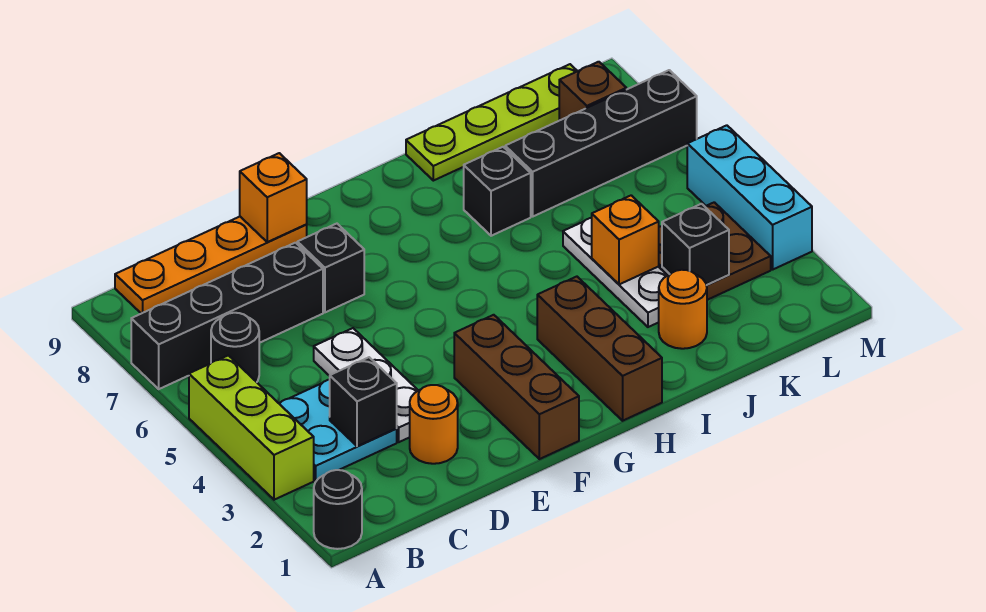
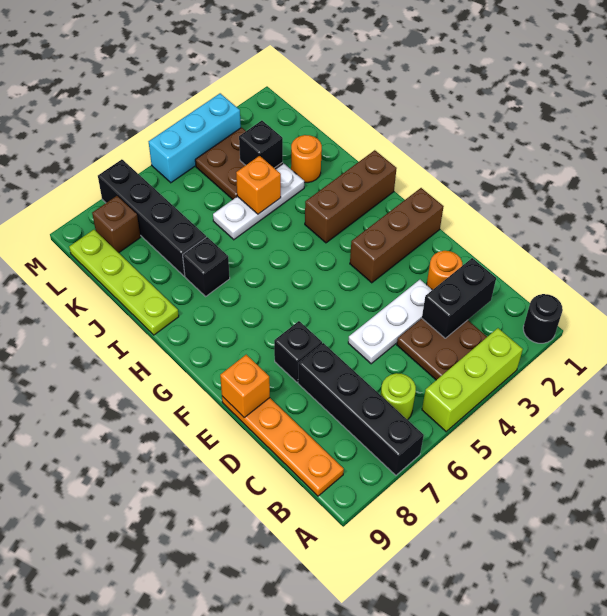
cyan 2x2 plate [279,380,397,480] -> brown 2x2 plate [397,319,487,380]
black 1x1 round brick [211,313,259,382] -> lime 1x1 round brick [381,373,416,420]
black 1x1 brick [330,357,397,446] -> black 1x2 brick [422,258,496,338]

